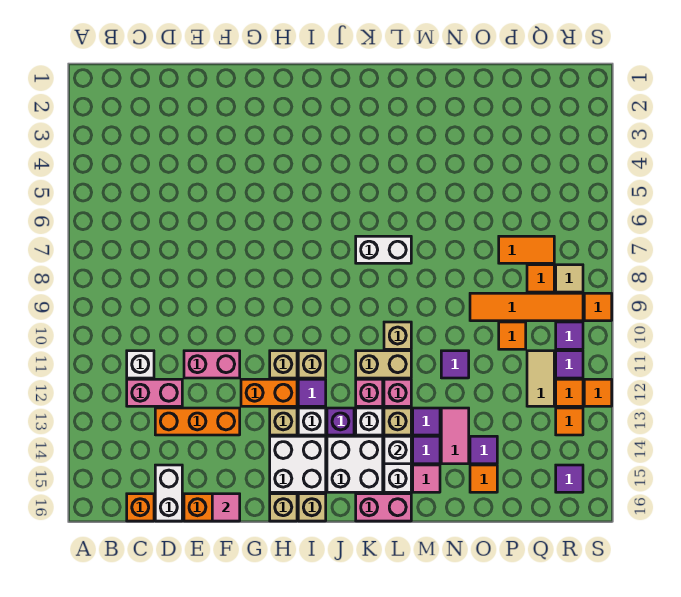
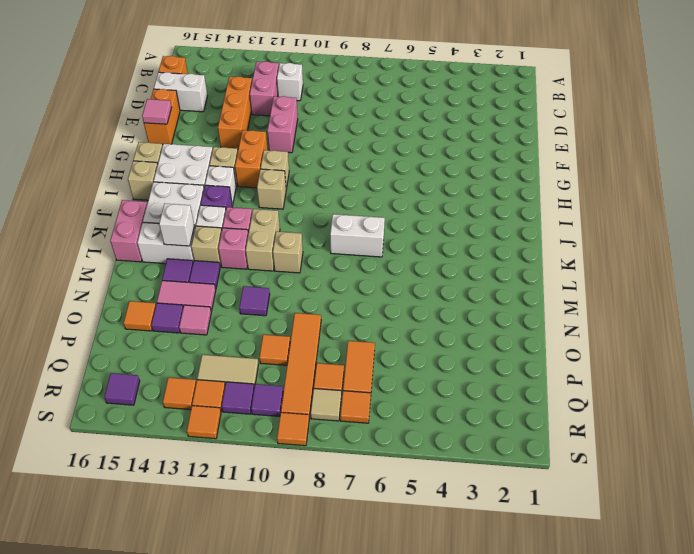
purple 1x1 tile [298,379,326,406] -> none
white 1x2 brick [356,236,411,263] -> white 1x2 brick turned to [330,214,385,257]
pink 1x1 tile [413,465,440,492] -> pink 1x1 tile moved to [179,305,211,335]
none -> orange 1x1 tile [340,391,371,423]

